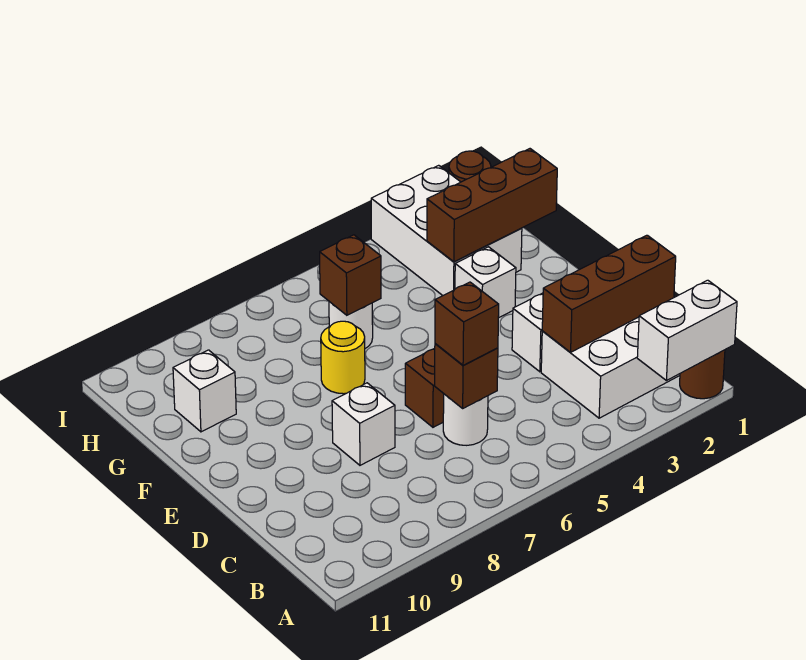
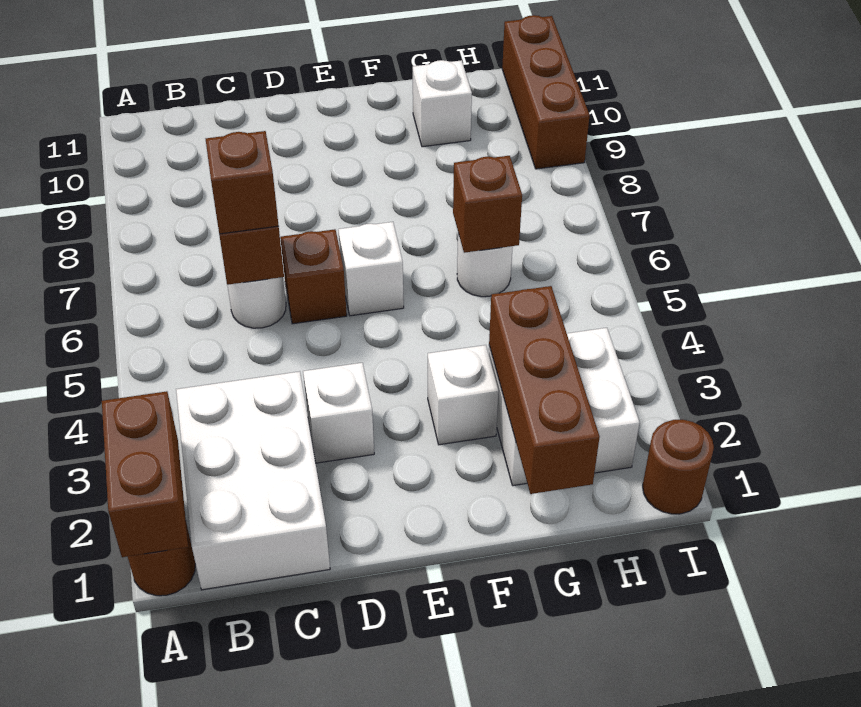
white 1x2 brick [637,280,737,381] -> brown 1x2 brick [102,391,188,557]
brown 1x3 brick [542,235,676,352] -> brown 1x3 brick moved to [502,15,590,169]
white 1x1 brick [332,383,395,465] -> white 1x1 brick moved to [338,222,404,316]
yellow 1x1 round brick [321,321,365,394] -> none
white 2x3 brick [371,165,522,295] -> white 2x2 brick [489,328,640,486]

